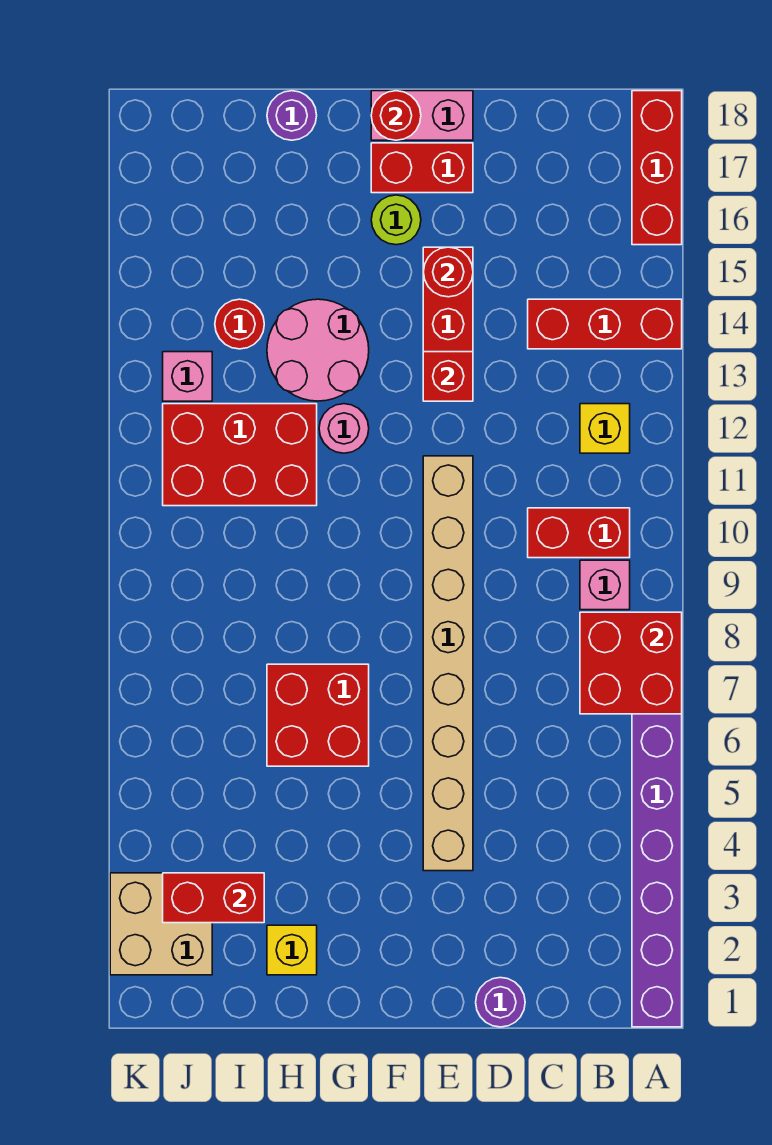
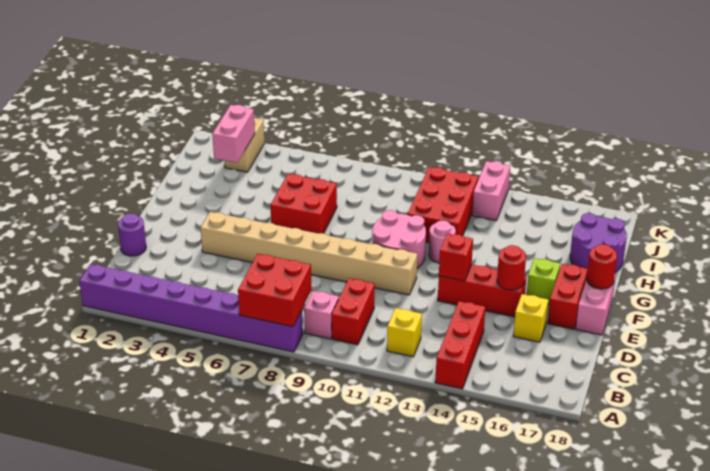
red 1x3 brick [632,91,682,245] -> none
lime 1x1 round brick [371,195,421,245] -> lime 1x1 brick [527,258,560,305]
pink 2x2 round brick [267,299,369,401] -> pink 2x2 round brick moved to [372,210,426,268]
yellow 1x1 brick [267,925,317,975] -> yellow 1x1 brick moved to [513,294,548,342]
purple 1x1 round brick [267,91,317,140] -> purple 2x2 round brick [570,213,627,272]
red 1x2 brick [163,873,264,923] -> pink 1x2 brick [212,105,255,163]
red 1x1 round brick [215,299,264,349] -> none
tan 2x2 brick [110,873,212,975] -> tan 1x2 brick [224,118,264,172]
pink 1x1 brick [163,352,212,401] -> pink 1x2 brick [472,161,510,221]

